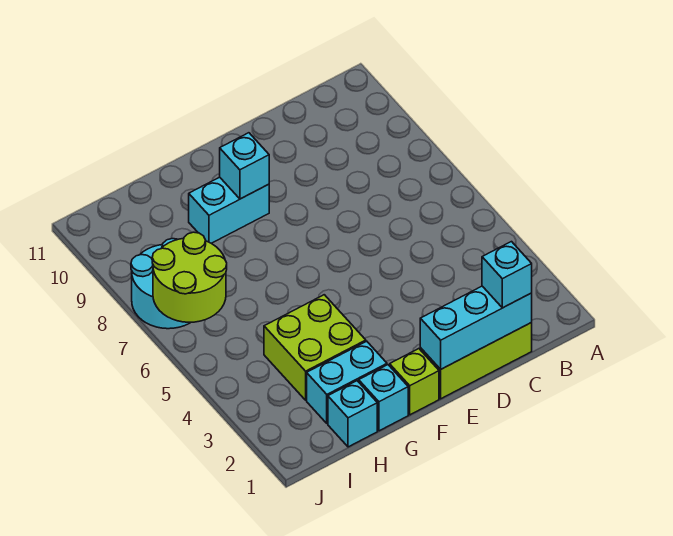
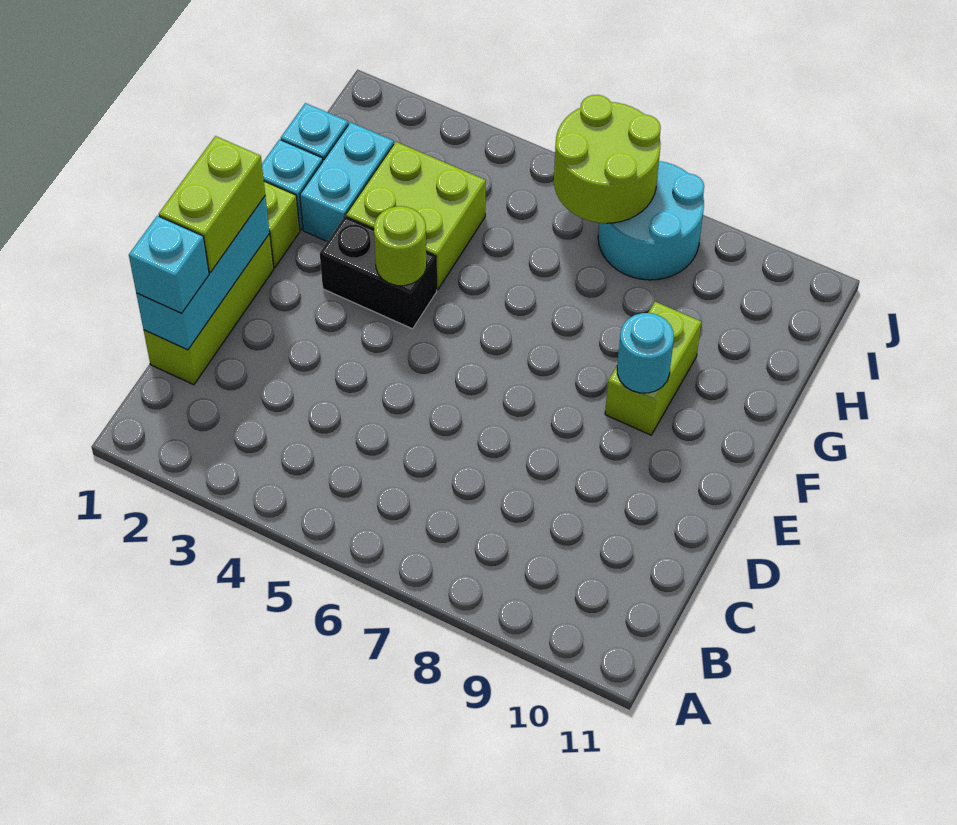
none -> lime 1x2 brick [159,136,265,272]
none -> black 1x2 brick [320,217,437,329]
none -> lime 1x1 round brick [374,206,427,286]
cyan 1x2 brick [189,177,269,243] -> lime 1x2 brick [605,302,701,435]
cyan 1x1 brick [220,133,269,199] -> cyan 1x1 round brick [617,313,674,393]

